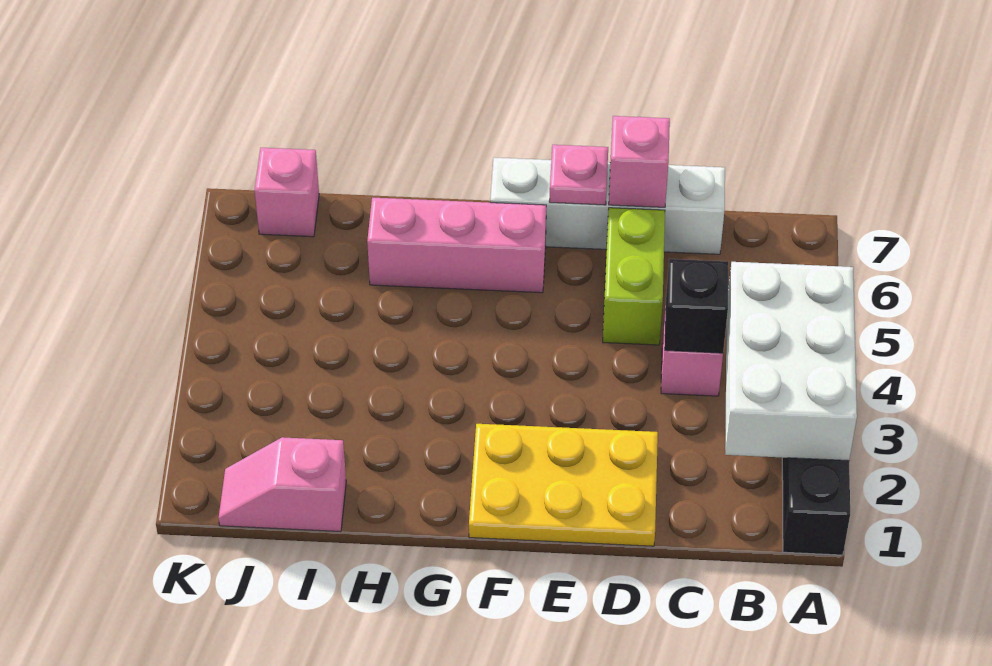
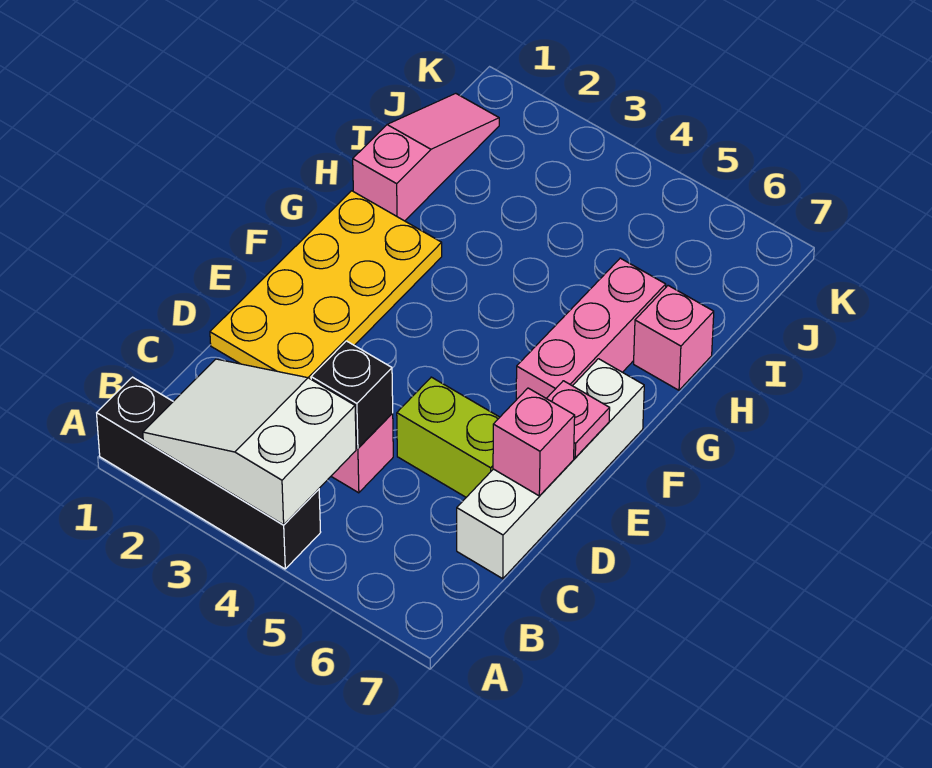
white 2x3 brick [725,262,857,461] -> white 2x3 slope [143,359,356,525]
yellow 2x3 plate [469,424,658,546] -> yellow 2x4 plate [210,191,442,379]
pink 1x2 slope [219,437,346,532] -> pink 1x3 slope [353,93,499,221]
pink 1x1 brick [255,148,319,237] -> pink 1x1 brick moved to [634,286,714,390]

